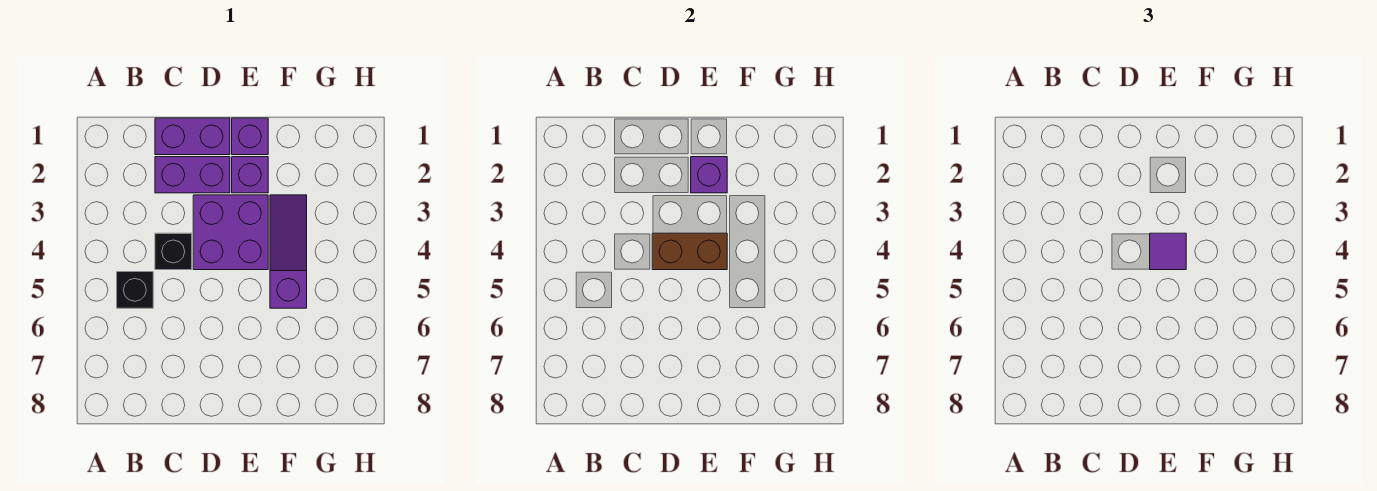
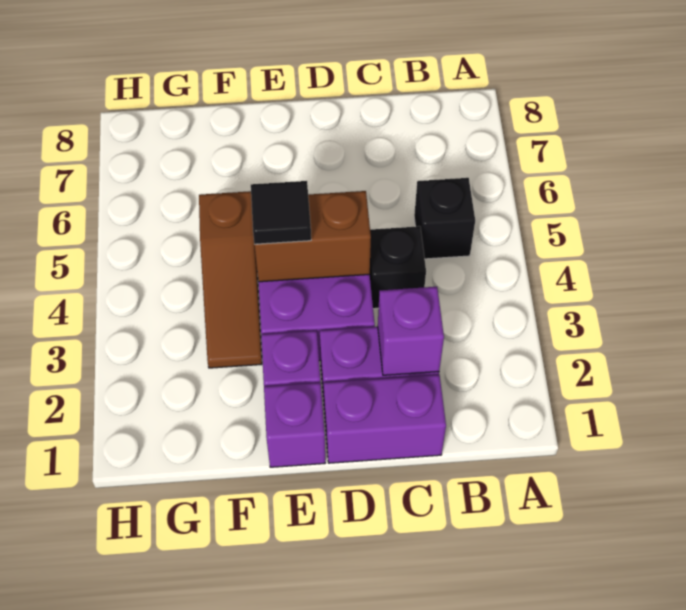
purple 1x1 brick [691,157,727,193] -> purple 1x1 brick moved to [378,287,444,375]
purple 1x1 tile [1150,233,1186,270] -> black 1x1 tile [251,181,311,244]
purple 1x3 slope [270,195,307,308] -> brown 1x3 slope [199,191,262,368]

